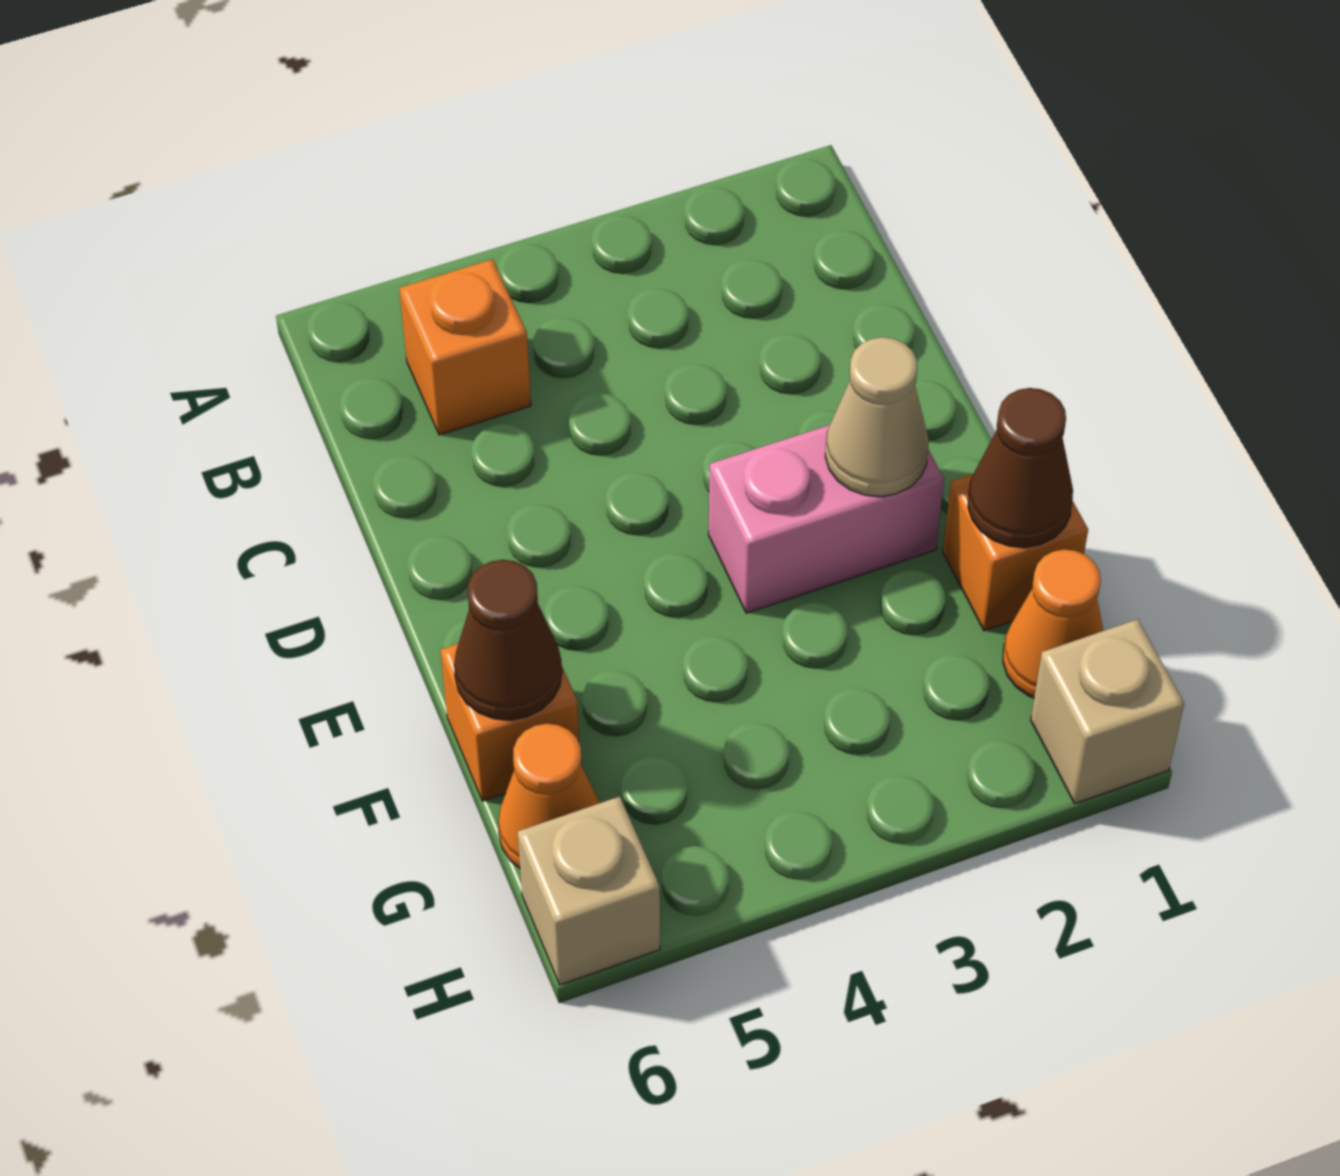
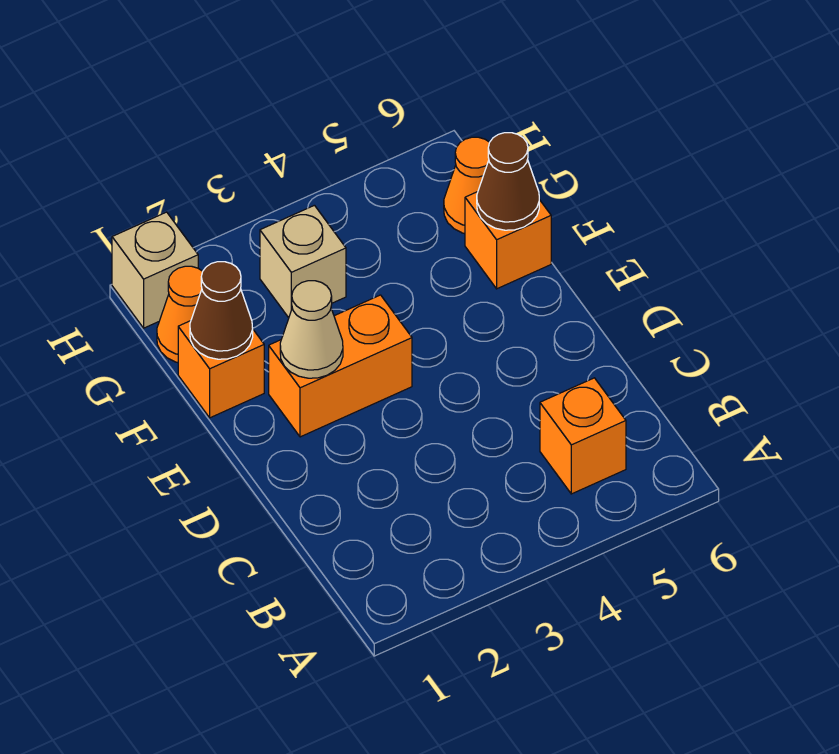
pink 1x2 brick [709,425,944,613] -> orange 1x2 brick [269,295,412,437]
tan 1x1 brick [518,796,660,985] -> tan 1x1 brick moved to [260,205,346,318]

